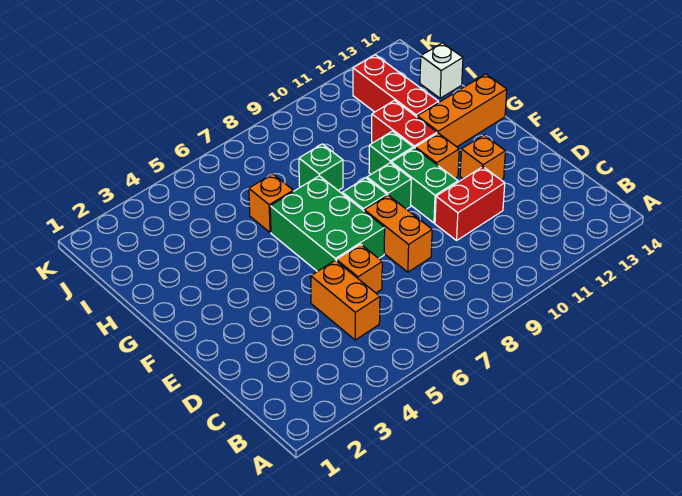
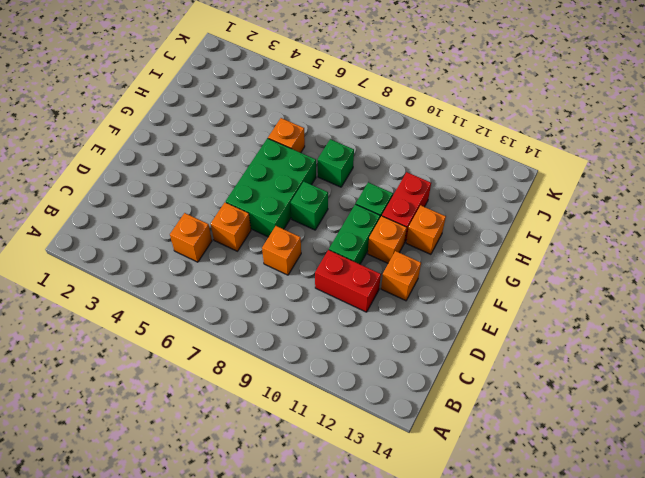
orange 1x2 brick [311,260,380,340] -> orange 1x1 brick [170,213,212,262]
orange 1x2 brick [364,195,432,272] -> orange 1x1 brick [262,226,301,275]
green 1x1 brick [367,163,411,209] -> none
orange 1x3 brick [417,74,507,147] -> orange 1x1 brick [406,205,446,254]
red 1x3 brick [353,55,439,117] -> none
white 1x1 brick [420,43,463,98] -> none

